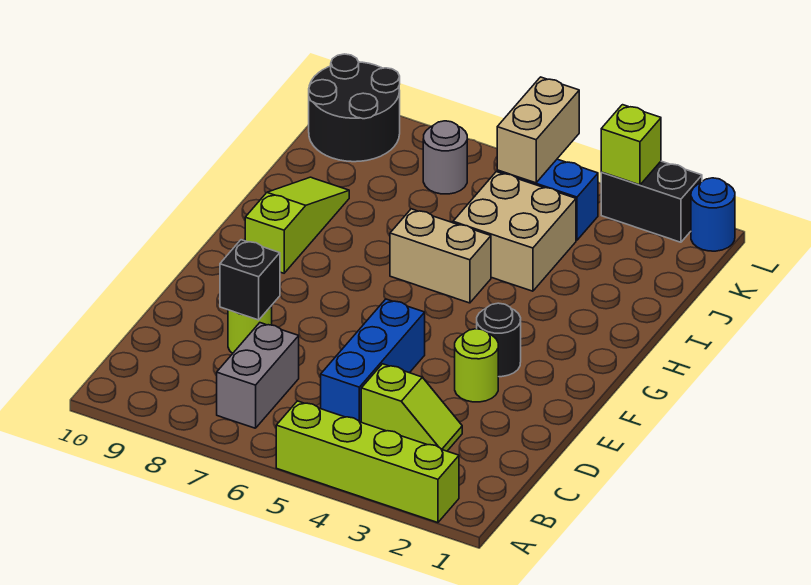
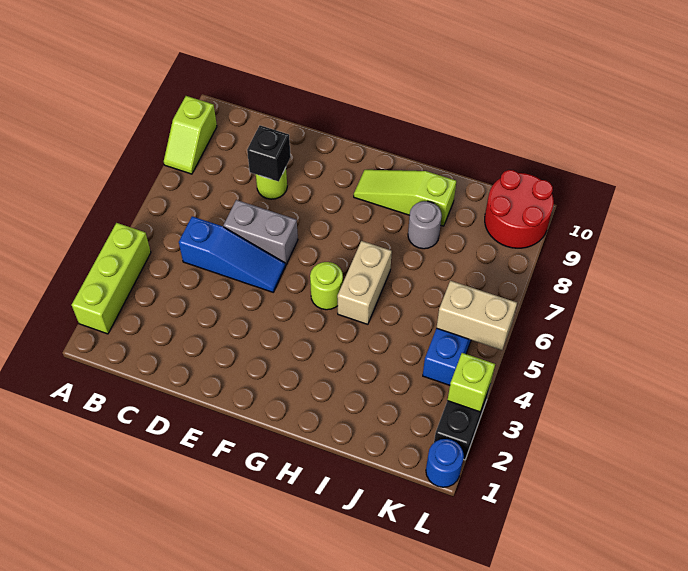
lime 1x4 brick [276,401,459,523] -> lime 1x3 brick [72,223,151,334]
grey 1x2 brick [217,323,299,428] -> grey 1x2 brick moved to [224,200,298,265]
lime 1x2 slope [361,364,462,451] -> lime 1x2 slope moved to [164,96,217,174]
blue 1x3 brick [321,299,425,422] -> blue 1x3 slope [179,216,285,292]
lime 1x1 round brick [455,329,498,402] -> lime 1x1 round brick moved to [310,262,343,310]
black 1x1 round brick [477,303,521,377] -> none
lime 1x3 slope [245,177,349,273] -> lime 1x3 slope turned to [354,170,456,226]
tan 2x2 brick [453,172,576,291] -> none
grey 1x1 round brick [423,121,467,194] -> grey 1x1 round brick moved to [408,201,442,249]
black 2x2 round brick [309,54,400,162] -> red 2x2 round brick [485,170,554,248]

